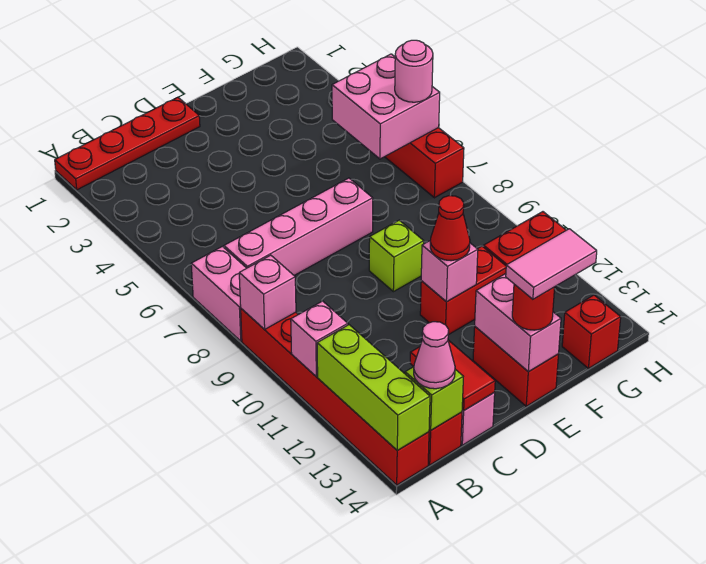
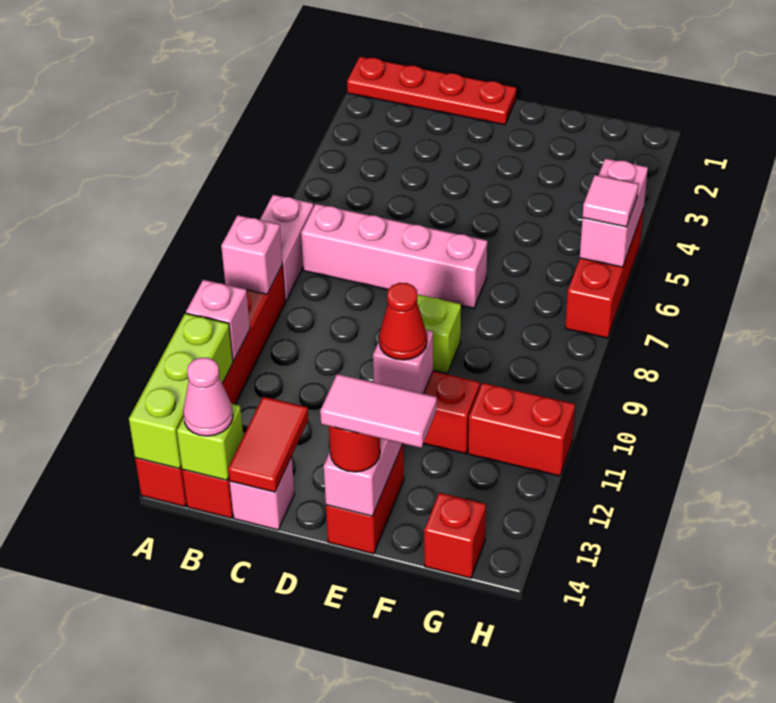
pink 2x2 brick [332,54,440,159] -> pink 1x2 brick [580,158,648,267]
pink 1x1 round brick [395,40,433,102] -> pink 1x1 tile [583,175,638,227]

